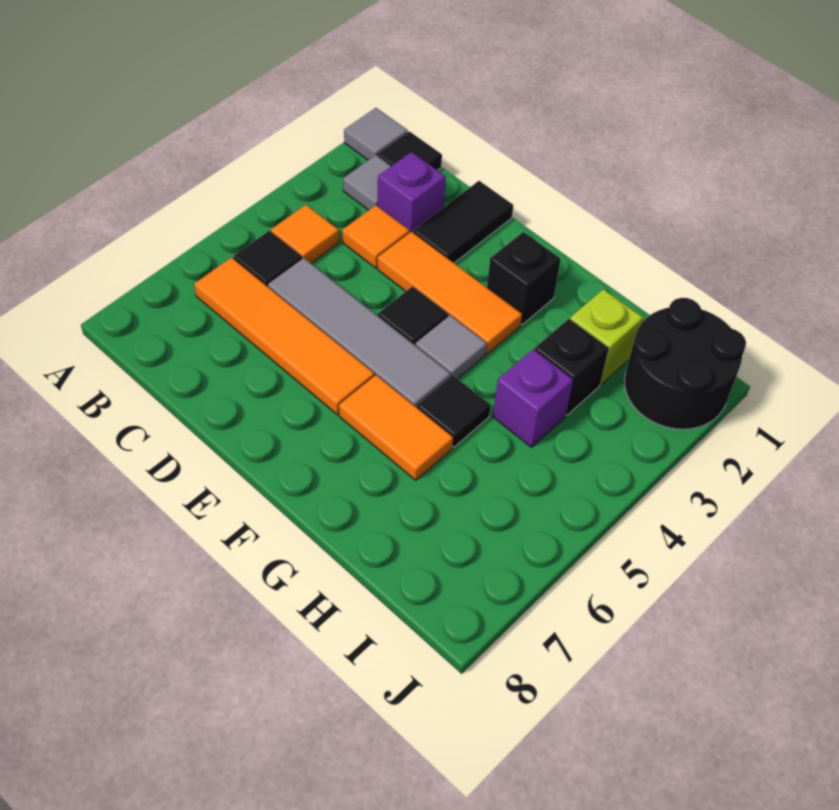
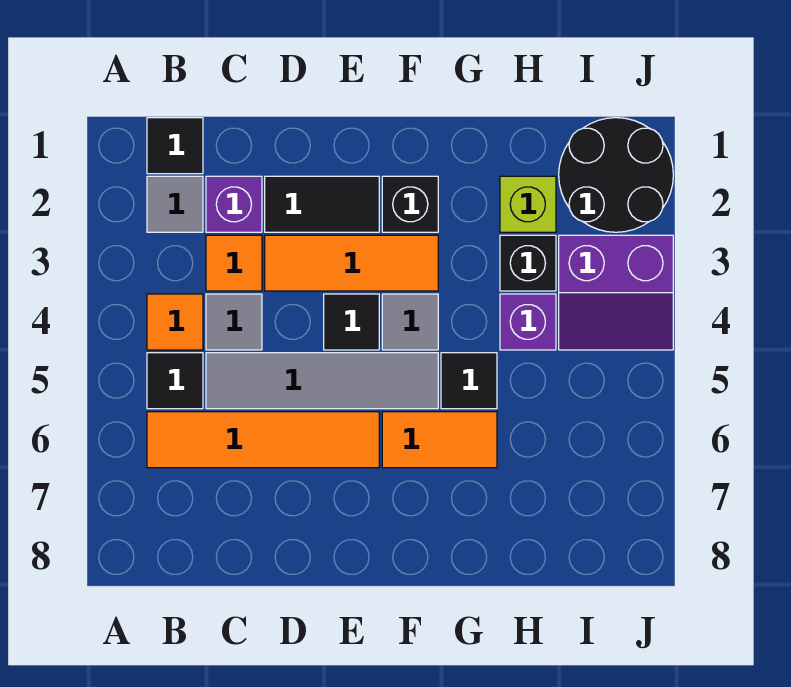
grey 1x1 tile [344,108,408,160] -> grey 1x1 tile moved to [206,294,262,350]
black 1x2 tile [413,181,513,263] -> black 1x2 tile turned to [265,176,379,232]
none -> purple 2x2 slope [559,235,673,350]

